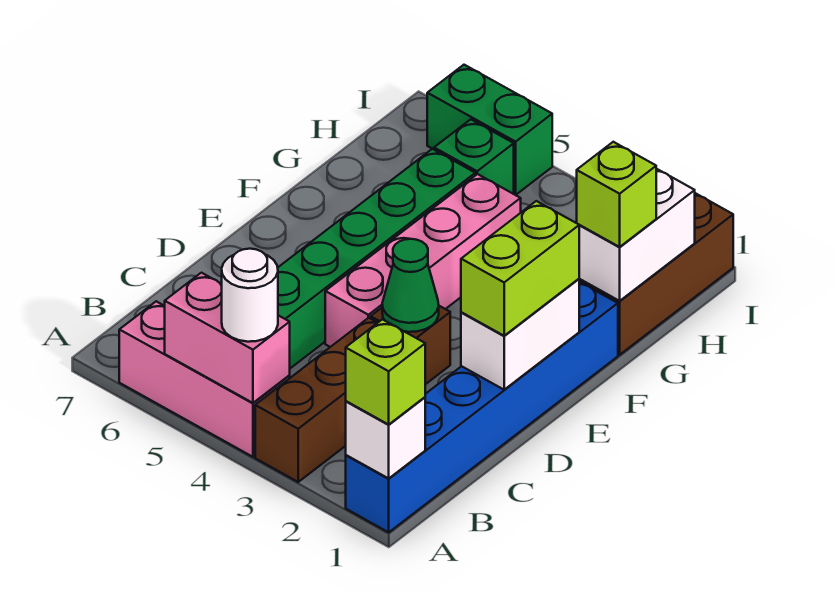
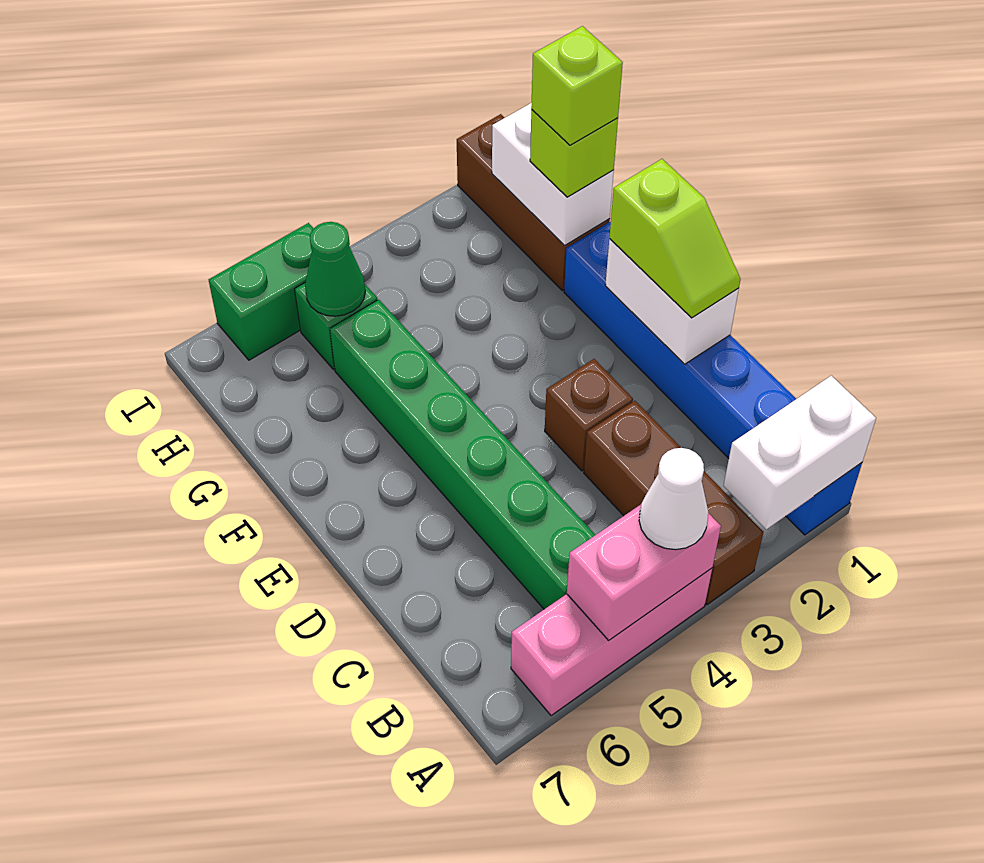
white 1x1 brick [346,397,425,478] -> white 1x2 brick [723,376,876,529]
lime 1x1 brick [346,319,425,424] -> lime 1x1 brick moved to [531,26,623,145]
white 1x1 round brick [222,249,278,342] -> white 1x1 cone [639,448,708,550]
lime 1x2 brick [461,201,579,336] -> lime 1x2 slope [609,159,740,318]
green 1x1 cone [382,239,439,332] -> green 1x1 cone moved to [305,222,365,316]
pink 1x4 brick [325,174,521,347] -> none

